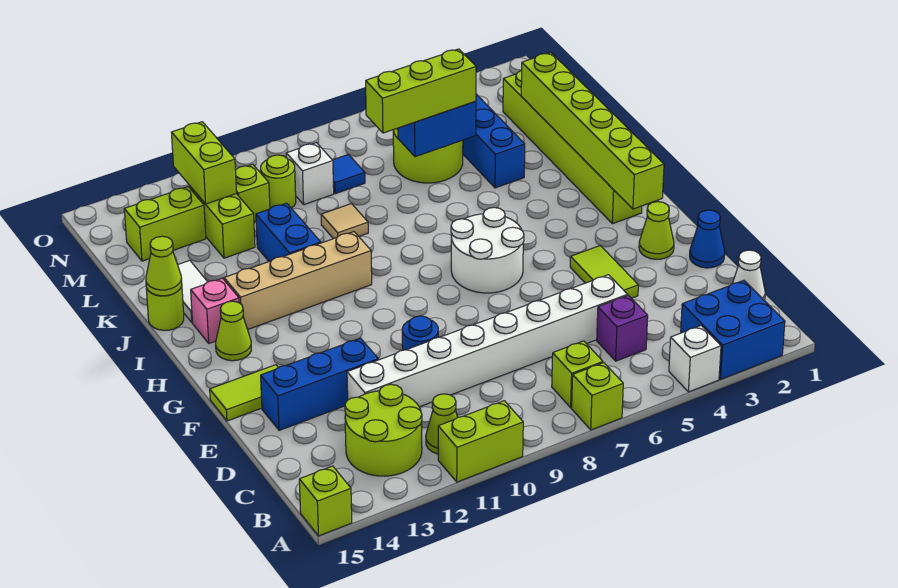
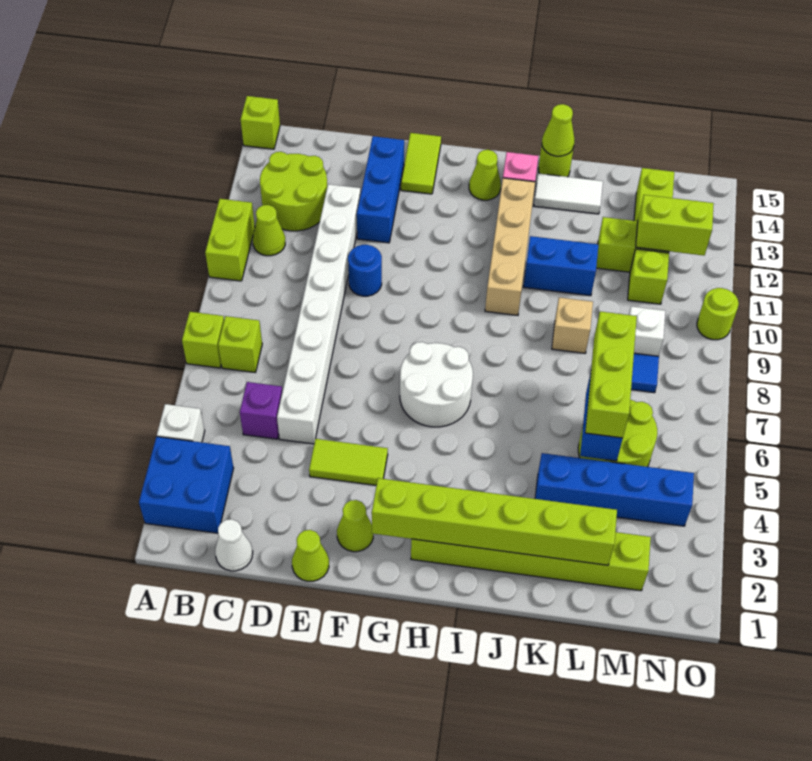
blue 1x1 cone [690,210,725,268] -> lime 1x1 cone [292,530,329,581]
tan 1x1 tile [321,204,368,239] -> tan 1x1 brick [552,297,593,353]
lime 1x1 round brick [261,155,296,208] -> lime 1x1 round brick moved to [697,288,739,340]

